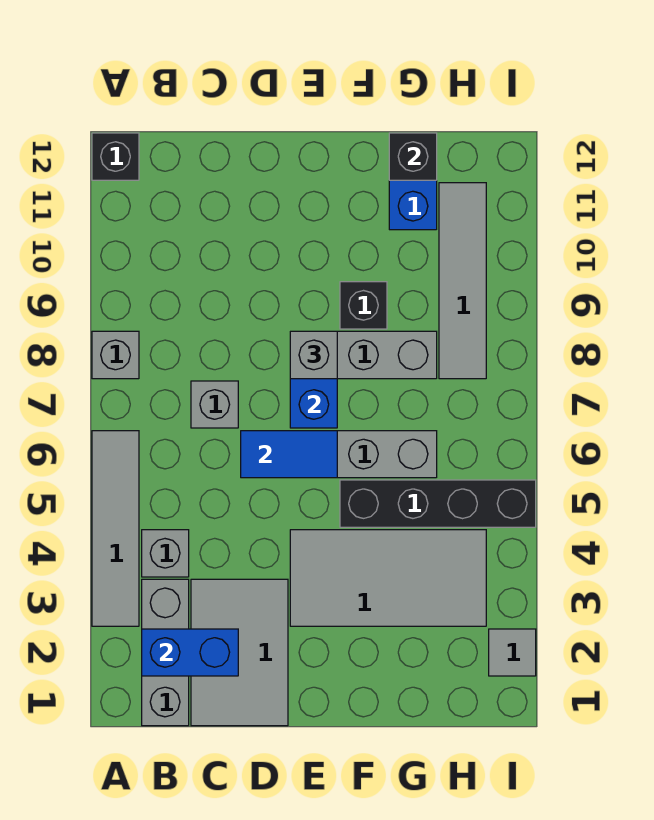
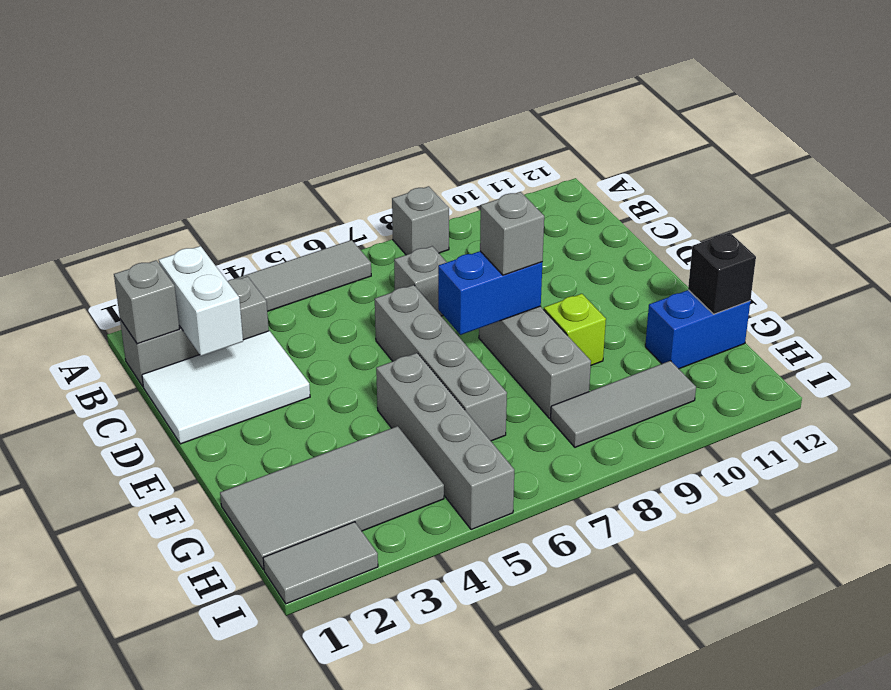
black 1x1 brick [92,133,139,180] -> none
blue 1x2 brick [142,629,238,676] -> white 1x2 brick [159,246,243,356]
grey 1x1 brick [142,530,189,577] -> grey 1x1 brick moved to [114,260,179,344]
grey 2x3 tile [191,579,288,726] -> white 2x3 tile [142,331,310,444]
blue 1x2 tile [241,431,337,478] -> none
grey 2x4 tile [290,530,486,626] -> grey 2x4 tile turned to [220,426,444,570]
black 1x4 brick [340,480,536,527] -> grey 1x4 brick [376,353,514,530]
black 1x1 brick [340,282,387,329] -> lime 1x1 brick [544,294,606,365]
grey 1x4 tile [439,183,486,379] -> grey 1x3 tile [551,361,696,447]
grey 1x1 tile [489,629,536,676] -> grey 1x2 tile [263,522,378,604]

